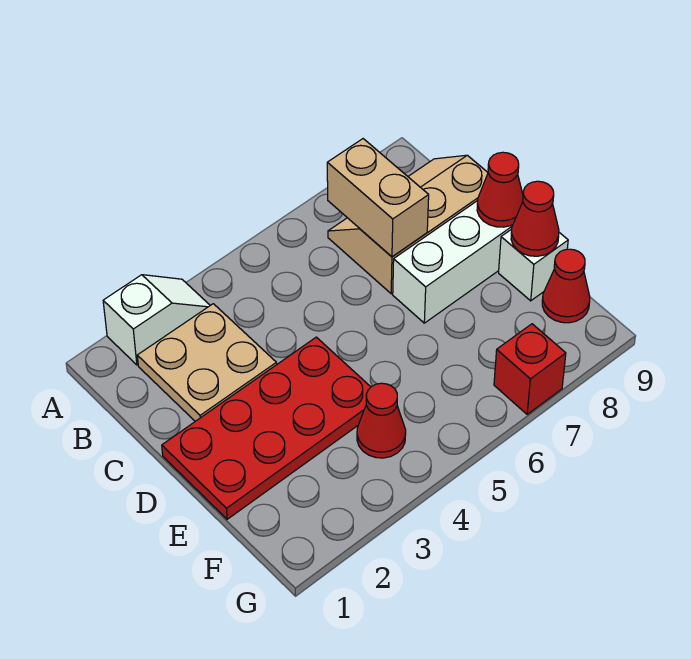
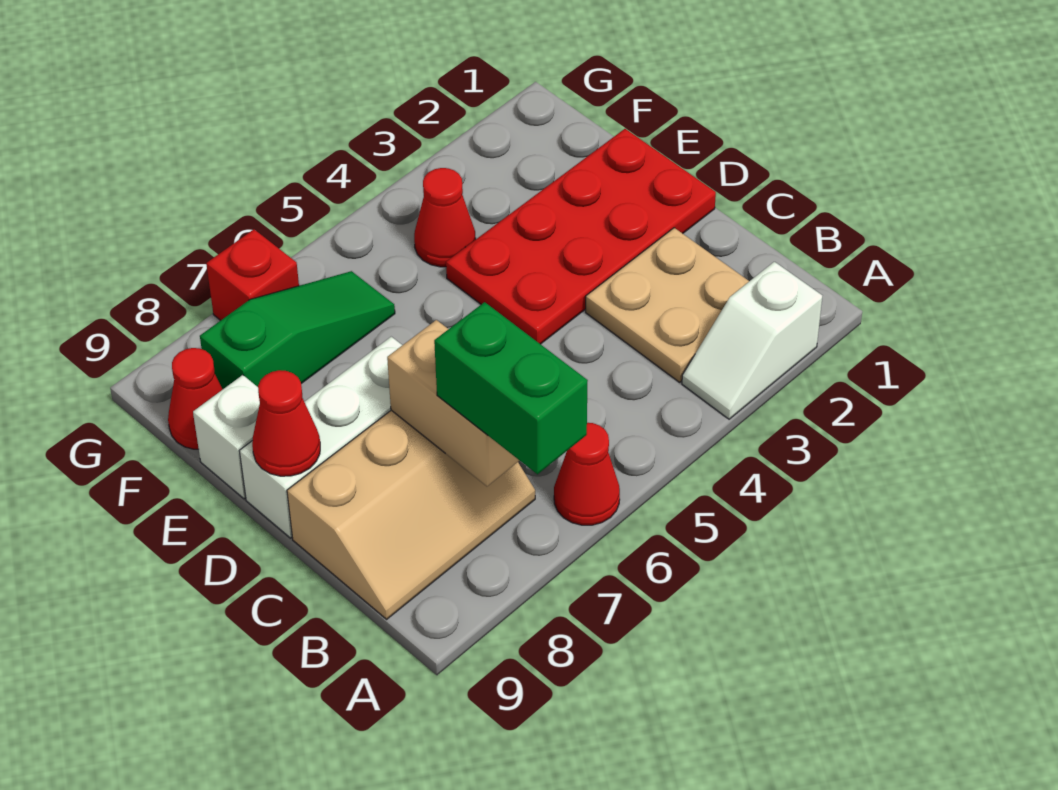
none -> green 1x2 brick [434,302,588,474]
red 1x1 cone [511,181,559,256] -> red 1x1 cone moved to [554,423,620,525]
none -> green 1x3 slope [200,271,395,389]

